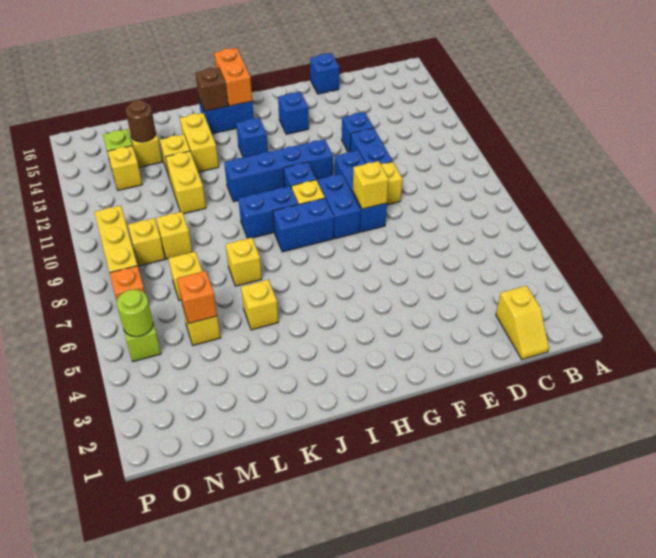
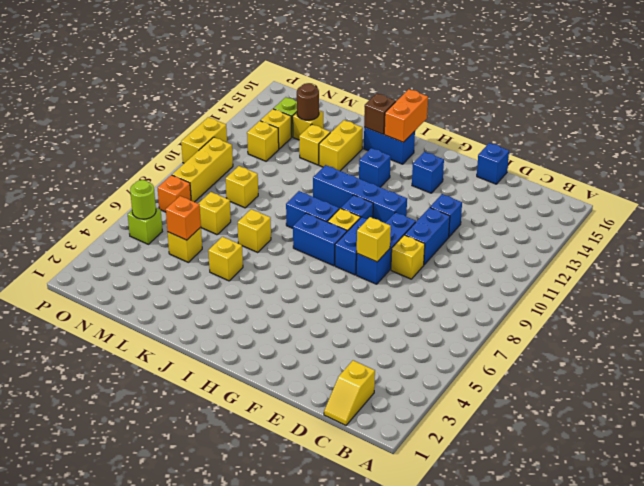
yellow 1x2 brick [166,151,206,214] -> yellow 1x2 brick moved to [181,117,227,163]
yellow 1x1 brick [128,218,165,266] -> yellow 1x1 brick moved to [247,121,279,161]

